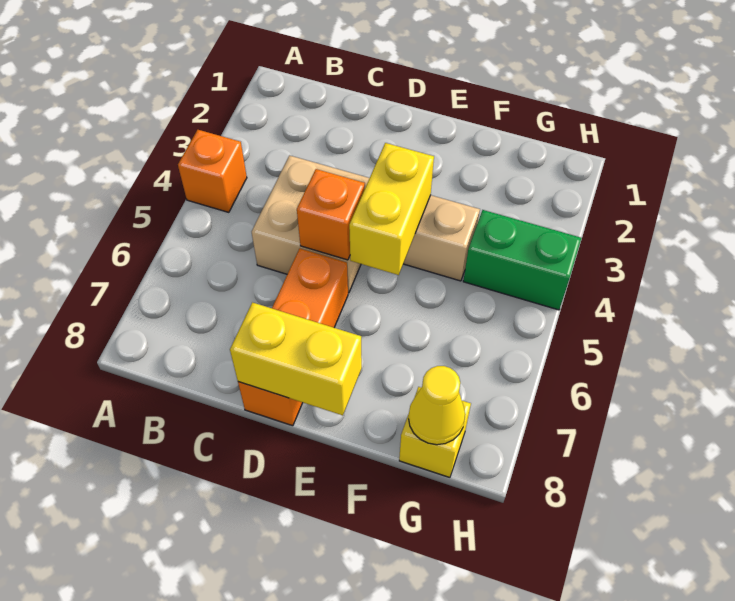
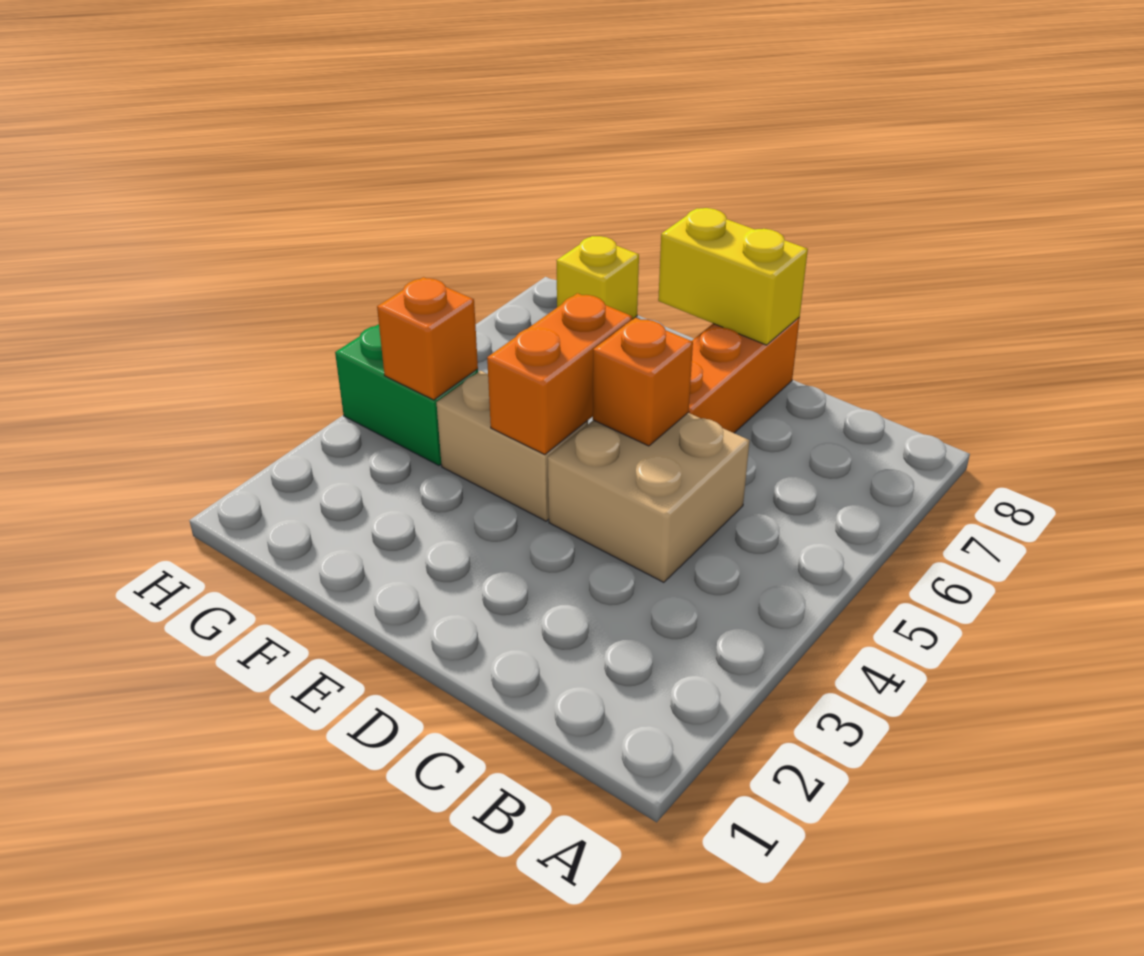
orange 1x1 brick [178,130,247,212] -> orange 1x1 brick moved to [377,277,478,400]
yellow 1x2 brick [349,143,434,275] -> orange 1x2 brick [487,293,632,455]
yellow 1x1 cone [409,366,465,445] -> none

